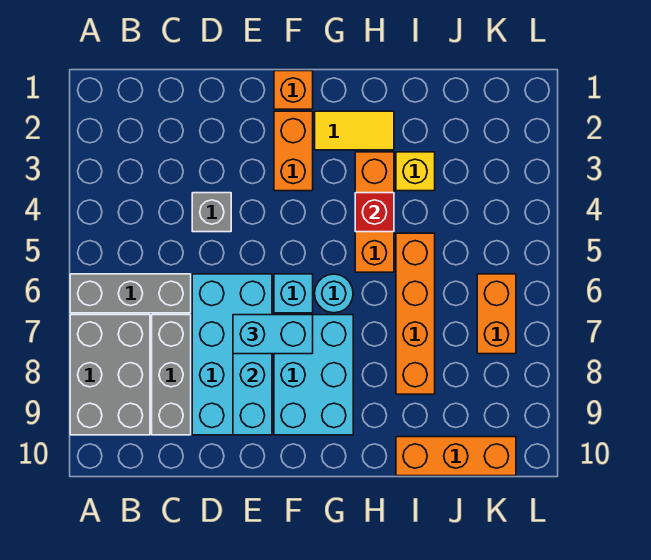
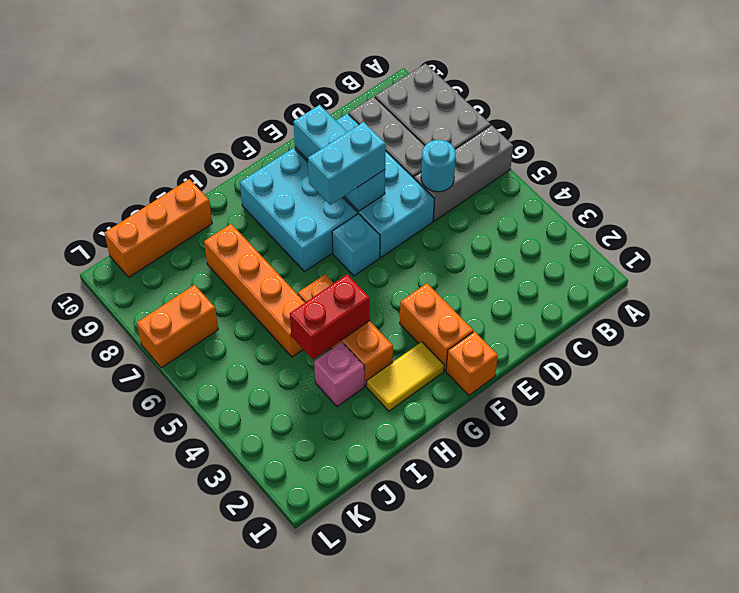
grey 1x1 brick [192,193,231,232] -> none
cyan 1x1 round brick [315,274,353,313] -> cyan 1x1 round brick moved to [421,140,456,192]
red 1x1 brick [355,193,394,232] -> red 1x2 brick [290,274,370,360]
yellow 1x1 brick [396,152,435,191] -> pink 1x1 brick [314,342,364,407]
orange 1x2 brick [477,274,516,354] -> orange 1x2 brick turned to [137,285,218,368]

